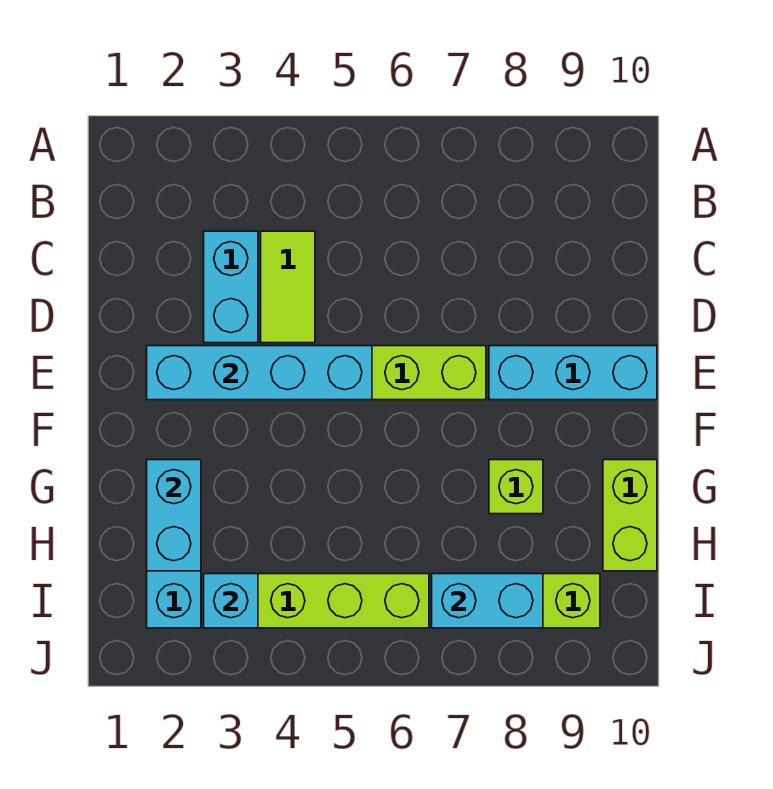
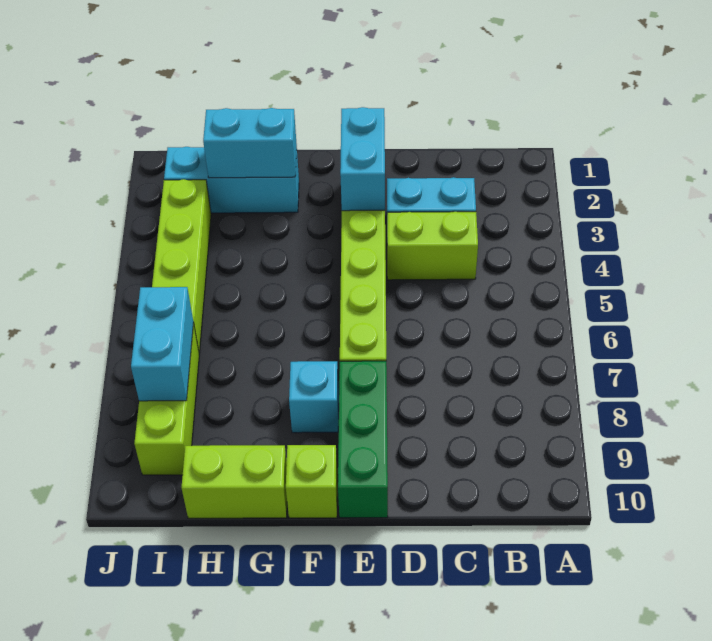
lime 1x2 tile [261,231,315,343] -> lime 1x2 brick [387,212,478,280]
cyan 1x4 brick [147,346,372,400] -> cyan 1x2 brick [340,107,385,211]
cyan 1x3 brick [489,346,657,400] -> green 1x3 brick [338,361,388,518]
lime 1x1 brick [489,460,543,514] -> lime 1x1 brick moved to [286,445,338,518]
cyan 1x1 brick [204,574,258,628] -> cyan 1x1 brick moved to [289,361,339,433]

